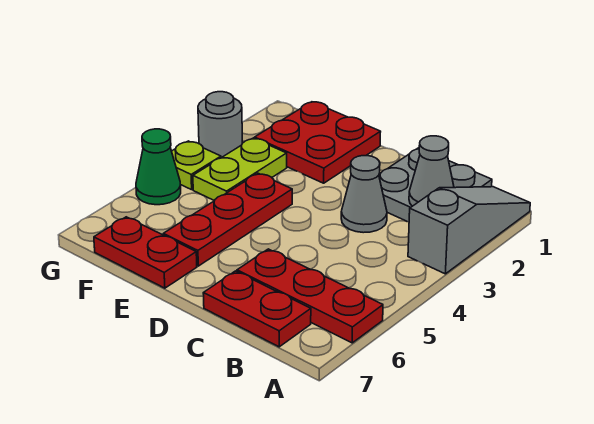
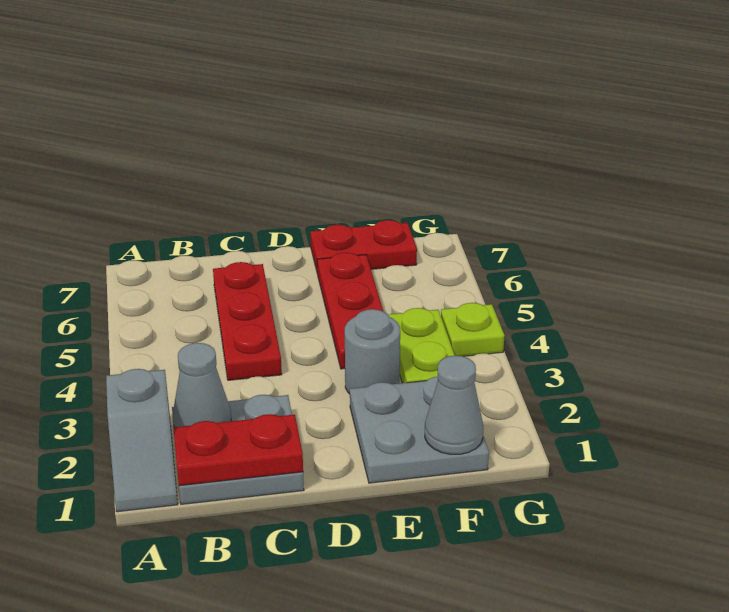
grey 1x3 slope [408,187,530,274] -> grey 1x2 slope [106,369,178,512]
red 1x3 plate [237,249,383,343] -> red 1x3 plate turned to [213,262,282,380]
red 1x2 plate [203,271,311,347] -> red 1x2 plate moved to [173,414,303,486]
grey 1x1 cone [341,156,387,233] -> grey 1x1 cone moved to [425,356,483,454]
red 2x2 plate [255,102,381,183] -> grey 2x2 plate [350,377,489,483]
grey 1x1 round brick [198,92,242,158] -> grey 1x1 round brick moved to [345,309,400,394]
green 1x1 cone [136,129,181,205] -> none

